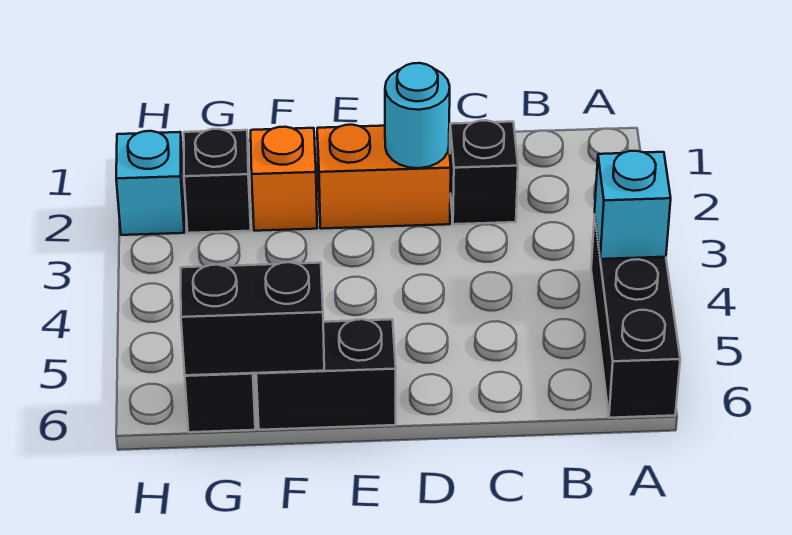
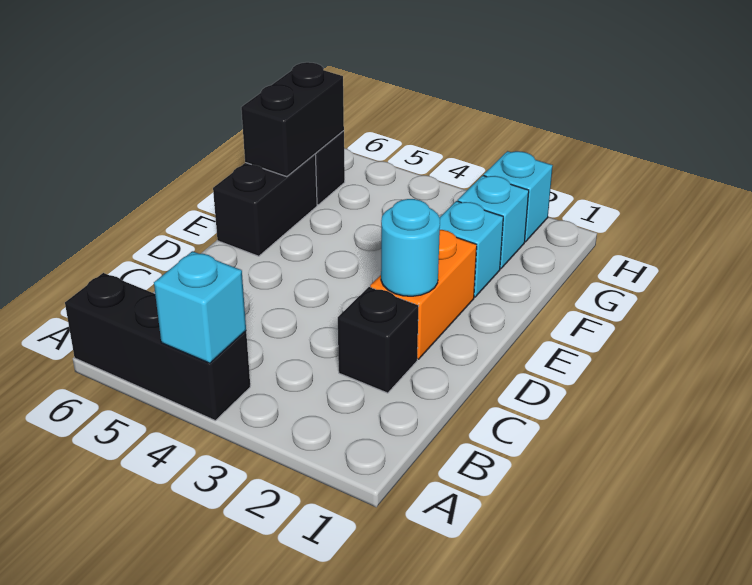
orange 1x1 brick [251,127,317,231] -> cyan 1x1 brick [439,201,503,297]
black 1x1 brick [184,129,251,233] -> cyan 1x1 brick [458,175,529,269]

